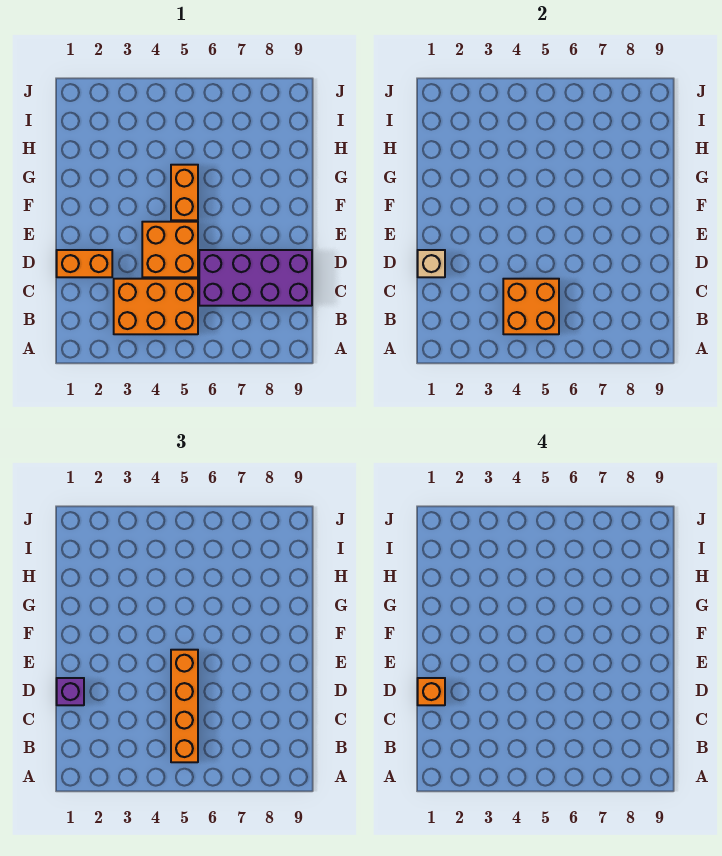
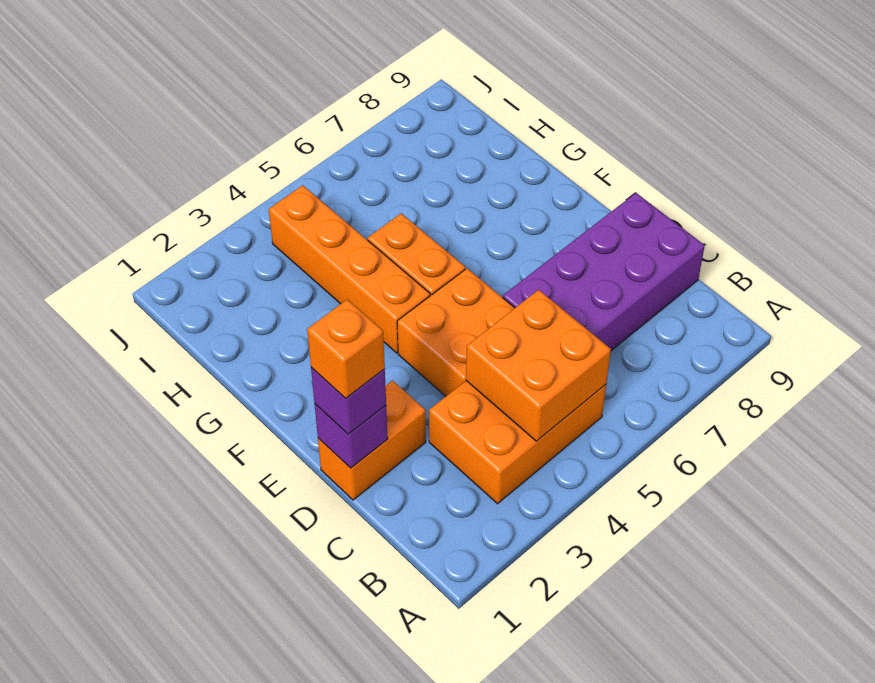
orange 1x4 brick [171,650,198,762] -> orange 1x4 brick moved to [269,185,430,353]
tan 1x1 brick [418,250,445,277] -> purple 1x1 brick [315,404,388,468]

